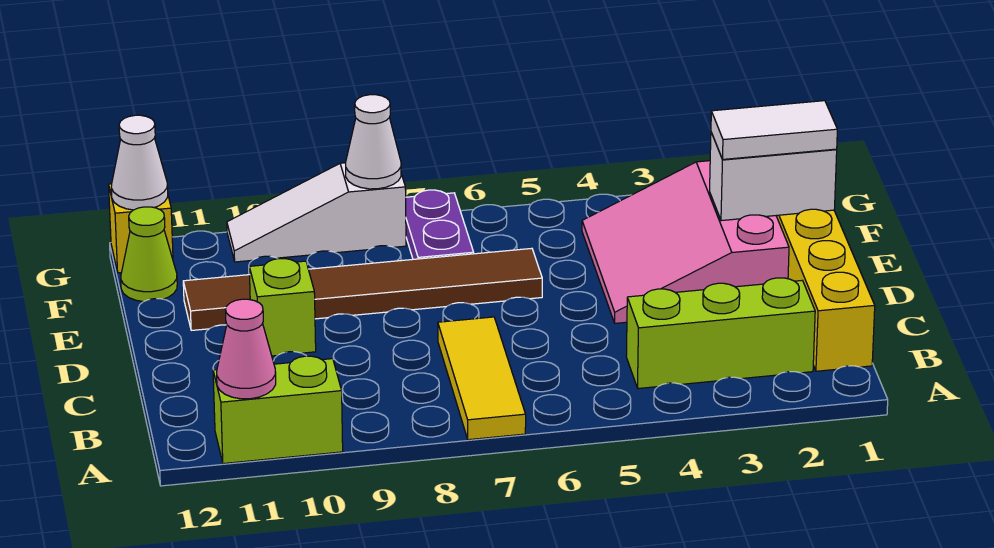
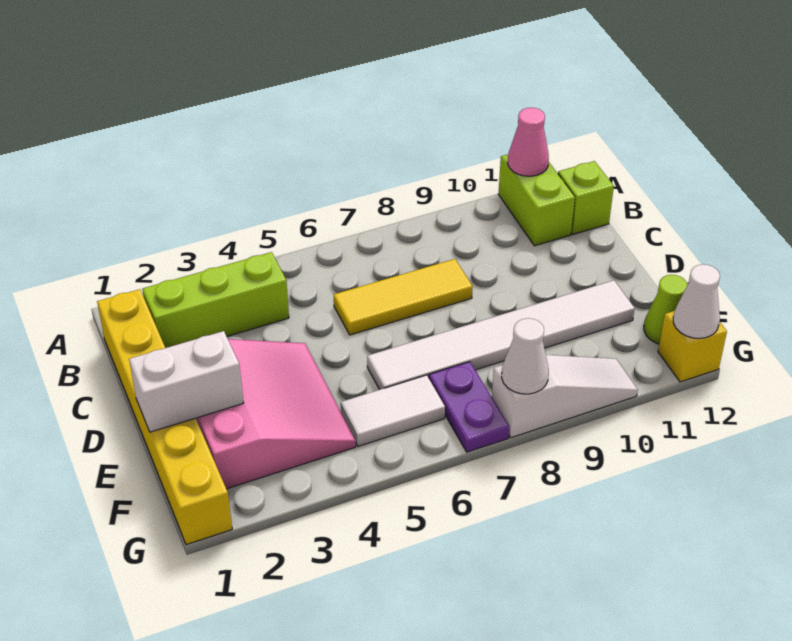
yellow 1x3 tile [438,317,526,440] -> yellow 1x3 tile turned to [334,259,473,335]
lime 1x2 brick [213,356,343,464] -> lime 1x2 brick turned to [498,154,575,246]
lime 1x1 brick [249,259,316,356] -> lime 1x1 brick moved to [558,161,614,234]
white 1x2 tile [711,101,837,159] -> white 1x2 tile moved to [341,375,445,446]
brown 1x6 tile [183,248,542,330] -> white 1x6 tile [367,280,635,390]

